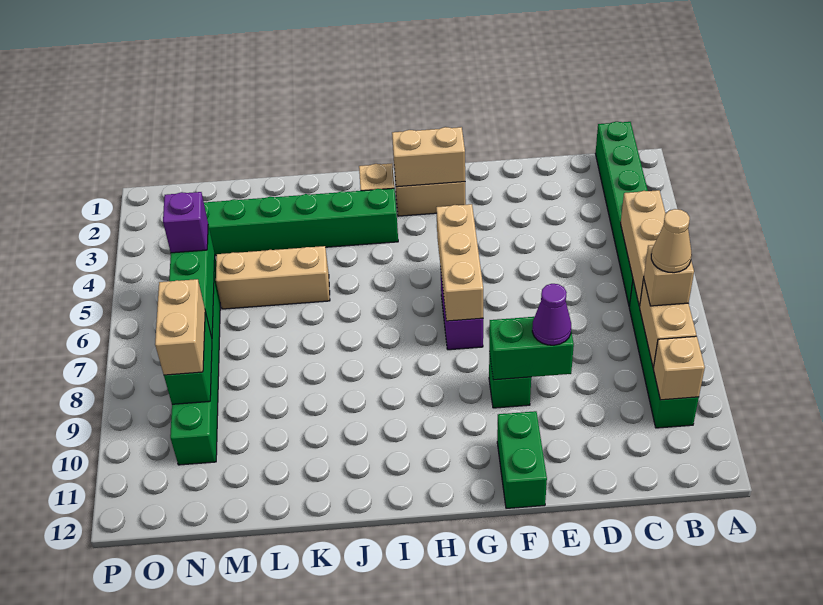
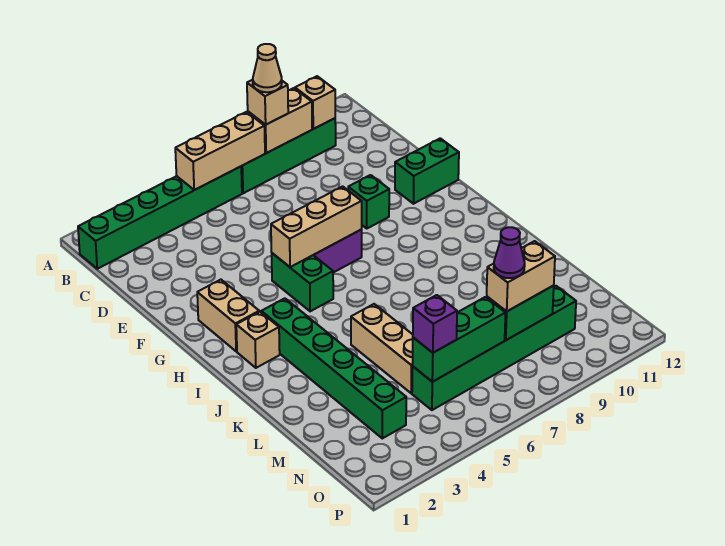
green 1x2 brick [489,317,574,380] -> green 1x2 brick moved to [272,253,333,311]
purple 1x1 cone [532,284,571,345] -> purple 1x1 cone moved to [494,227,525,278]
tan 1x2 brick [392,127,465,187] -> none

